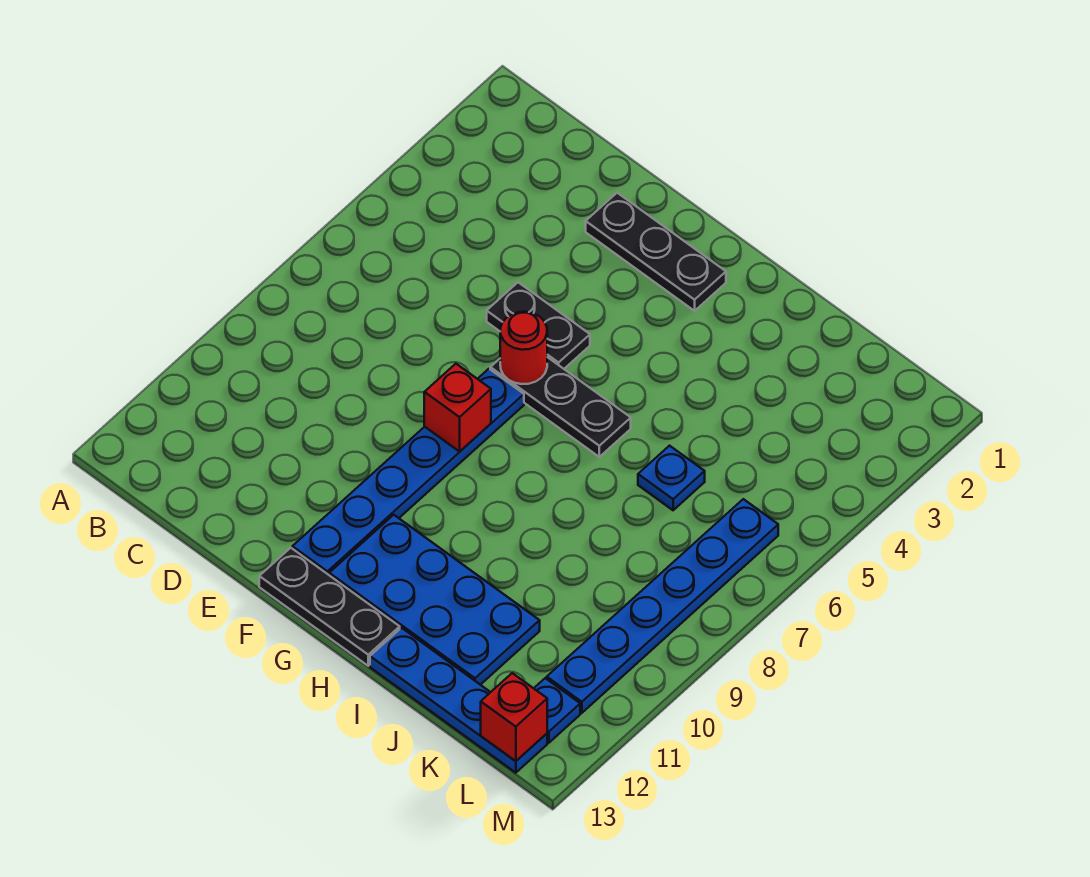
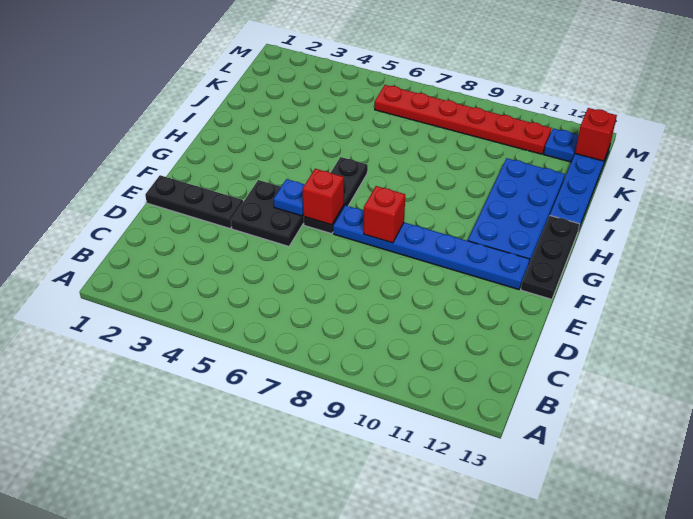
black 1x3 plate [586,193,726,311] -> black 1x3 plate turned to [145,175,243,228]
black 1x2 plate [487,282,590,369] -> black 2x2 plate [231,180,304,246]
red 1x1 round brick [500,312,547,384] -> red 1x1 brick [302,169,344,225]
blue 1x1 plate [638,446,705,510] -> blue 1x1 plate moved to [274,179,305,216]
blue 1x6 plate [547,499,778,713] -> red 1x6 plate [375,85,551,154]

